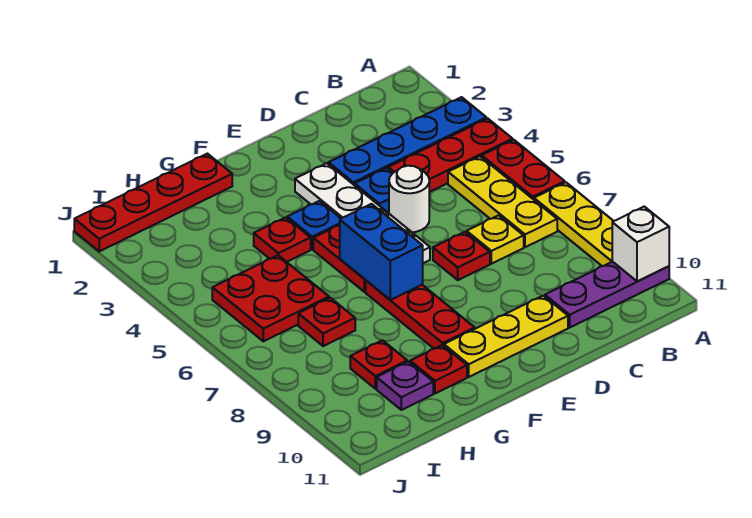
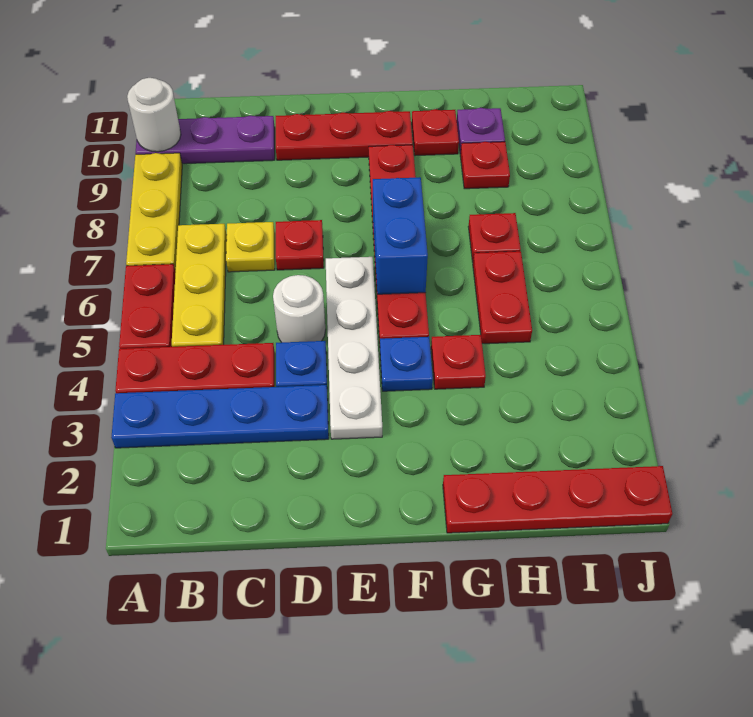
white 1x1 brick [612,207,669,282] -> white 1x1 round brick [127,78,181,152]
yellow 1x3 plate [444,296,568,377] -> red 1x3 plate [276,111,413,160]
red 2x2 plate [212,255,329,341] -> red 1x2 plate [473,251,532,344]

